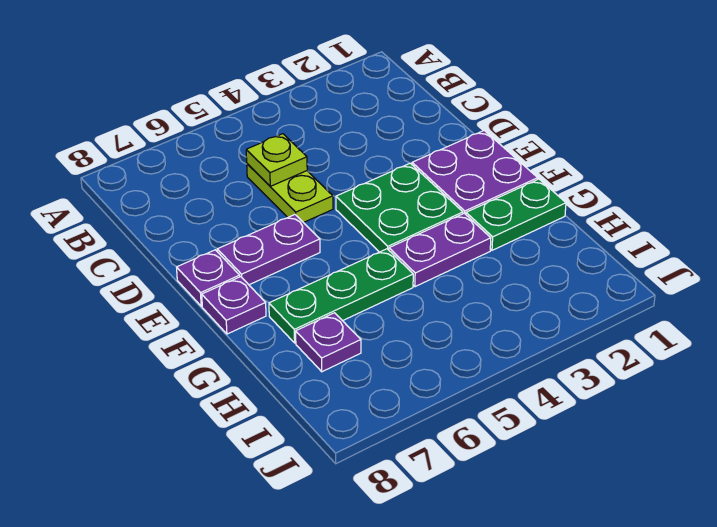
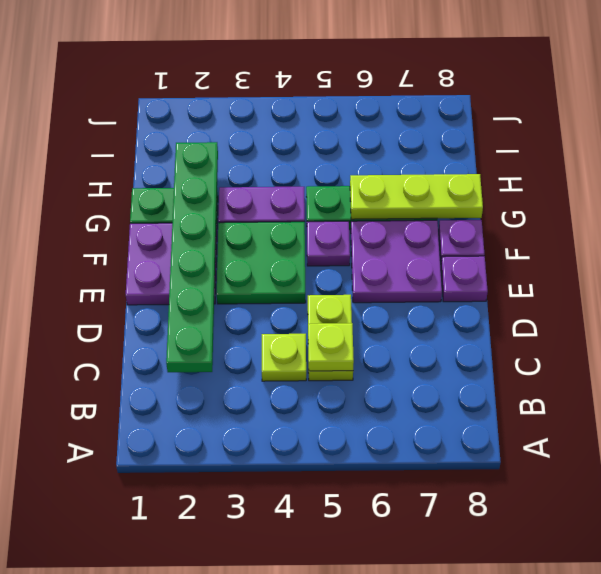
none -> green 1x6 plate [166,142,218,372]
none -> lime 1x1 plate [262,334,306,381]
purple 1x2 plate [217,215,320,285] -> purple 2x2 plate [351,220,442,303]
none -> lime 1x3 plate [350,174,483,219]
purple 1x1 plate [296,313,361,372] -> purple 1x1 plate moved to [307,221,350,266]

